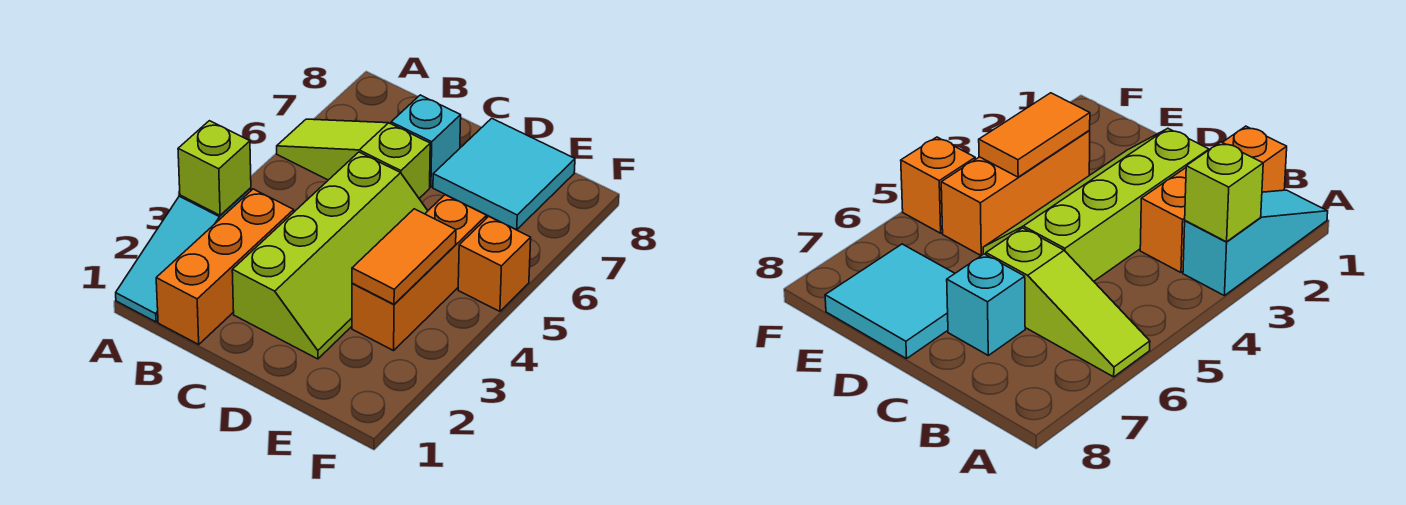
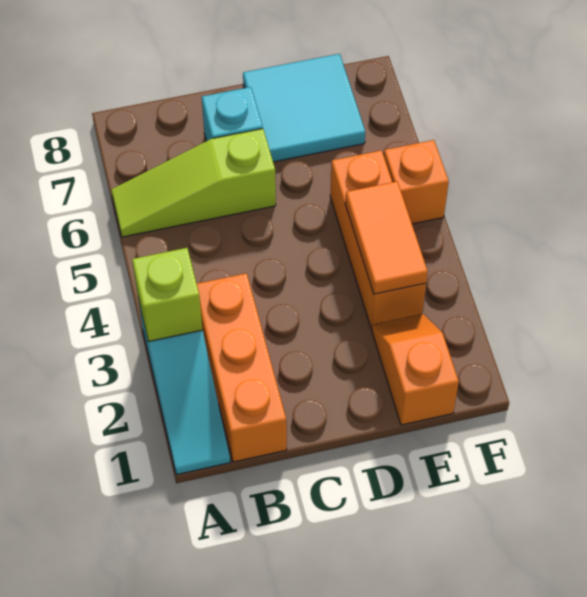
lime 2x4 slope [232,152,428,359] -> none
none -> orange 1x2 slope [372,314,459,425]

